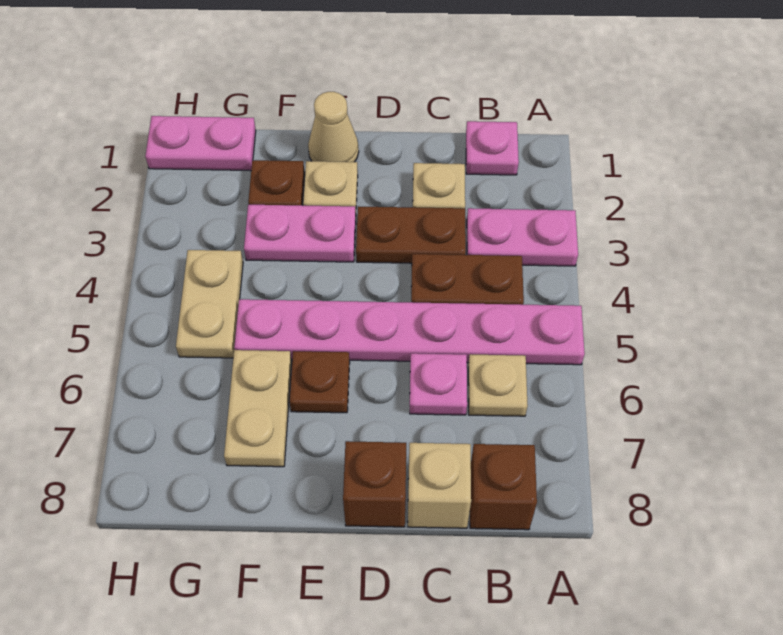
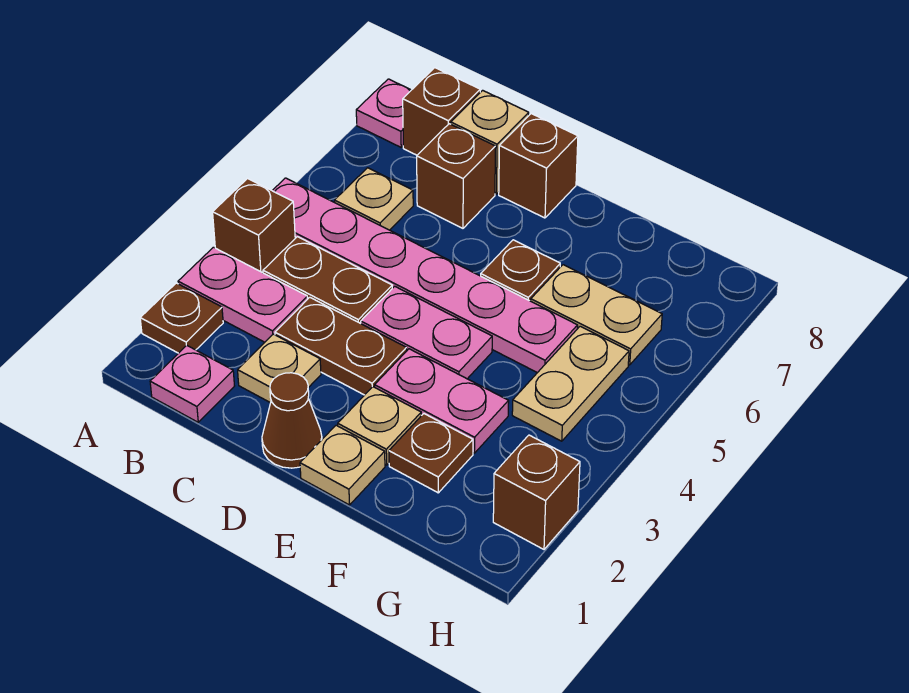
none -> brown 1x1 plate [140,283,223,353]
none -> brown 1x1 brick [213,179,295,273]
pink 1x1 plate [410,353,467,415] -> pink 1x1 plate moved to [356,79,411,147]
none -> brown 1x1 brick [417,124,496,228]
none -> brown 1x1 cone [262,373,322,468]
tan 1x1 cone [308,92,359,162] -> tan 1x1 plate [300,425,385,505]
tan 1x2 plate [224,350,292,467] -> tan 1x2 plate turned to [531,265,662,365]
pink 1x2 plate [145,116,256,171] -> pink 1x2 plate moved to [361,286,492,379]
none -> brown 1x1 brick [493,435,580,549]

